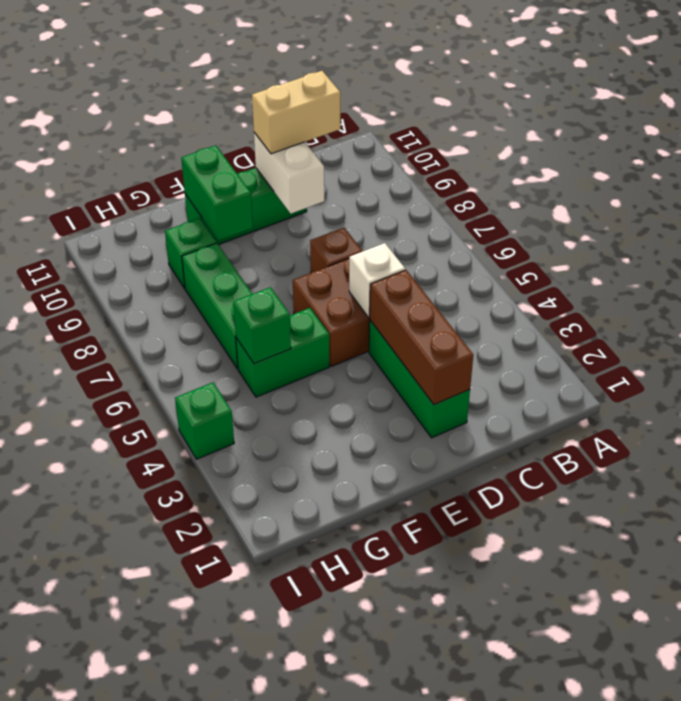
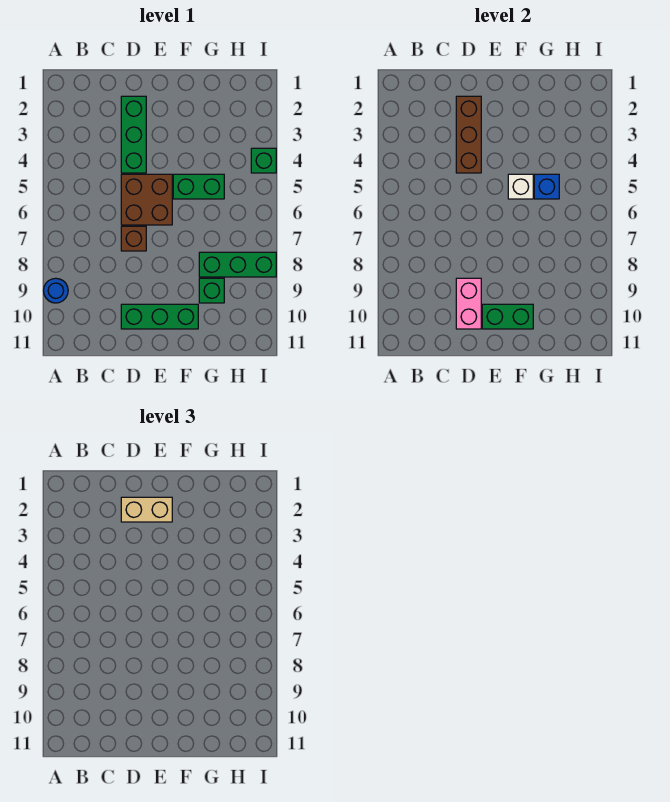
none -> blue 1x1 round brick [44,278,68,303]
tan 1x2 brick [252,71,340,154] -> tan 1x2 brick moved to [121,497,172,522]
white 1x1 brick [349,243,405,317] -> white 1x1 brick moved to [508,174,533,199]
white 1x2 brick [254,133,324,214] -> pink 1x2 brick [456,278,481,329]
green 1x2 brick [181,145,253,241] -> green 1x2 brick turned to [482,304,533,329]
green 1x1 brick [233,287,291,364] -> blue 1x1 brick [534,174,559,199]
green 1x3 brick [182,243,252,369] -> green 1x3 brick turned to [199,252,276,277]

